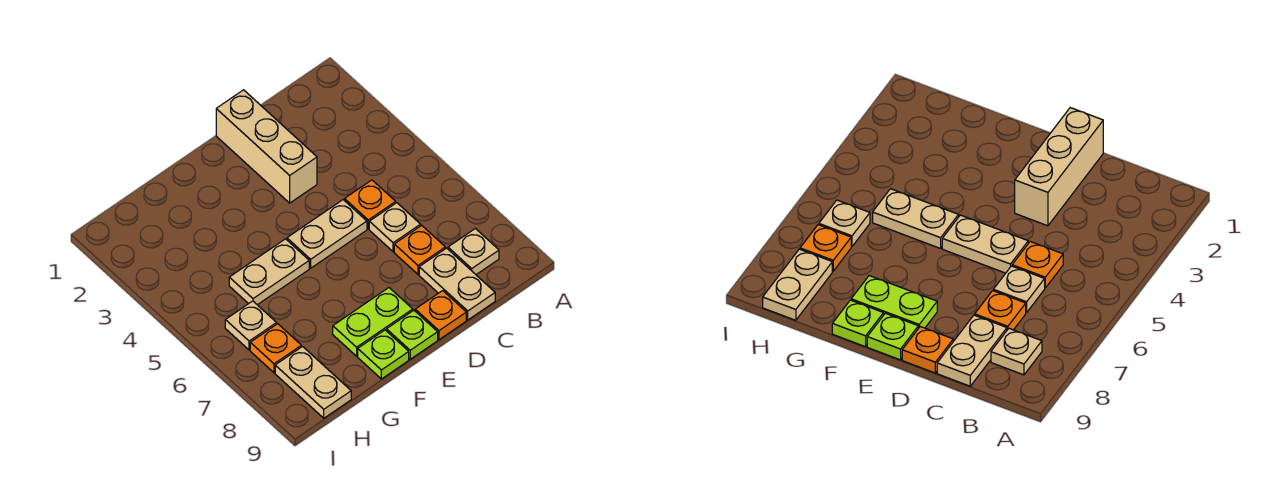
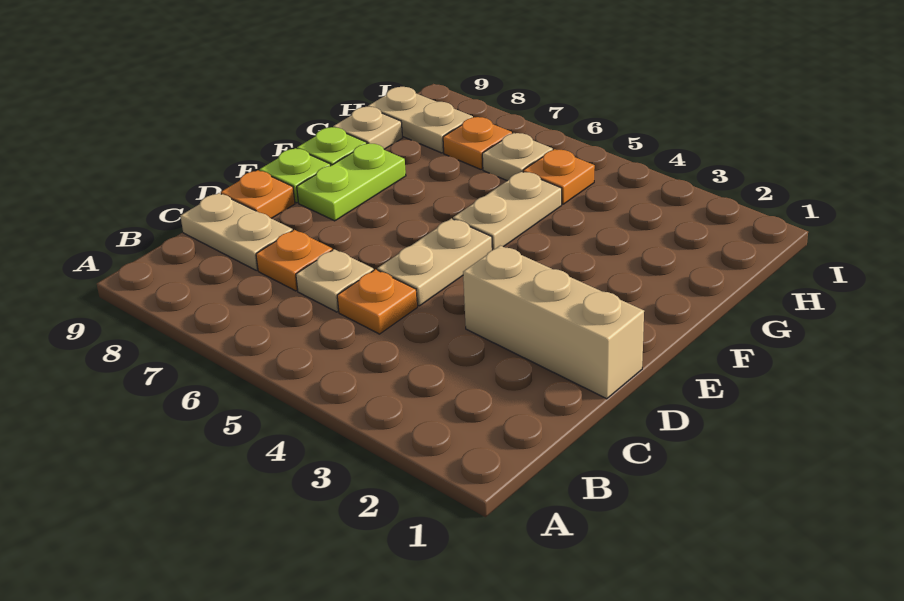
tan 1x1 plate [448,229,499,275] -> tan 1x1 plate moved to [333,107,403,149]
none -> orange 1x1 plate [523,149,595,204]

